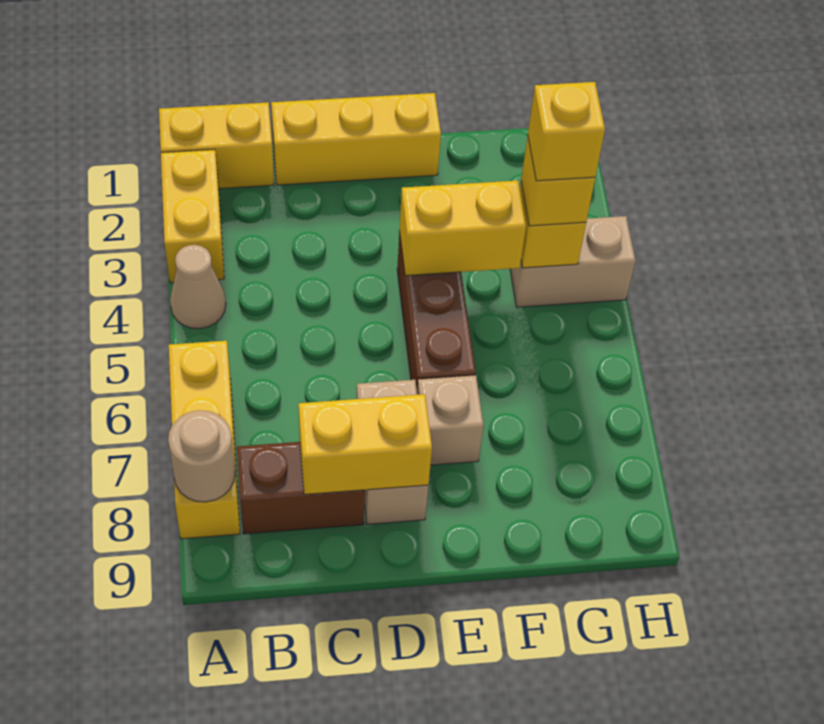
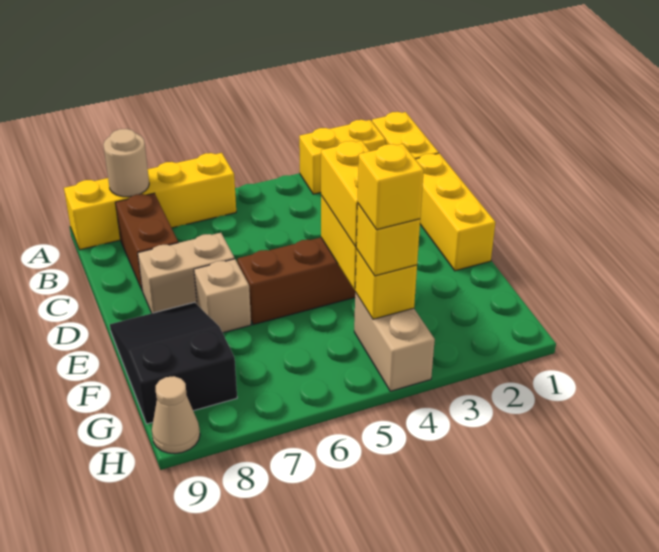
tan 1x1 cone [170,245,226,329] -> tan 1x1 cone moved to [152,376,200,454]
yellow 1x3 brick [169,341,240,539] -> yellow 1x4 brick [64,153,236,250]
yellow 1x2 brick [299,394,432,494] -> yellow 1x2 brick moved to [321,141,369,247]
none -> black 2x3 slope [110,302,237,424]

